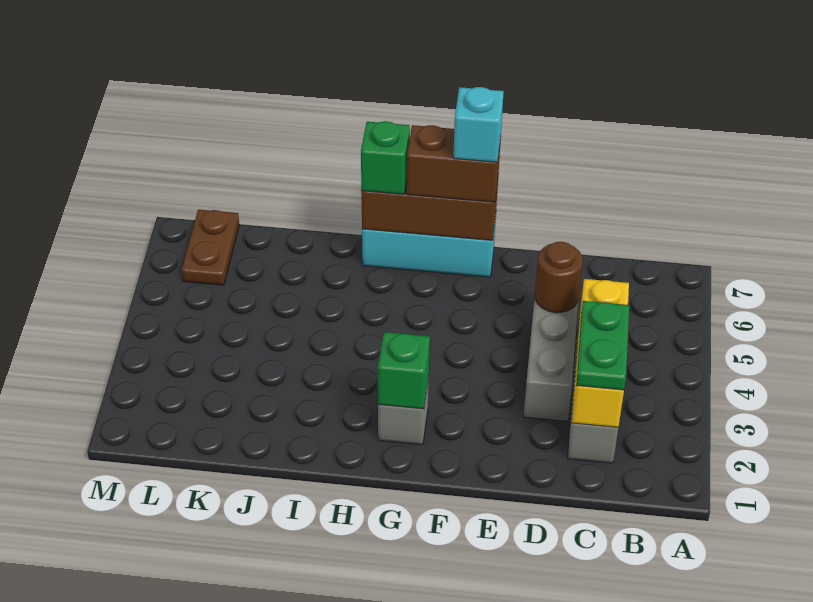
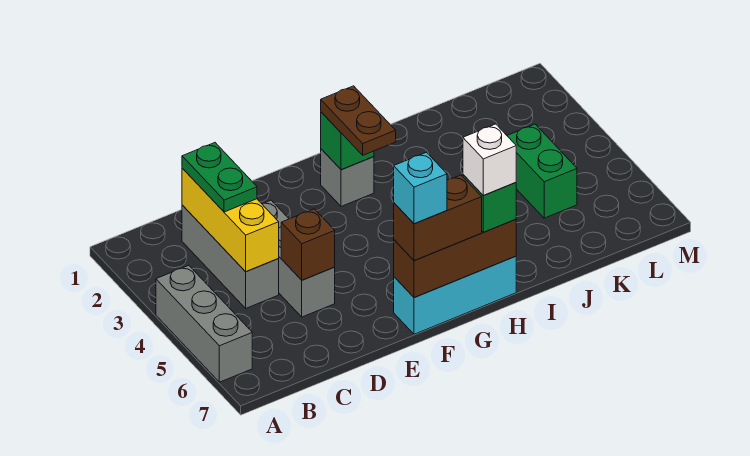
none -> grey 1x3 brick [156,265,252,382]
brown 1x1 round brick [535,242,583,313] -> brown 1x1 brick [281,209,335,280]
none -> white 1x1 brick [463,124,516,196]
none -> green 1x2 brick [507,124,577,218]
brown 1x2 plate [181,210,239,285] -> brown 1x2 plate moved to [321,86,396,155]

